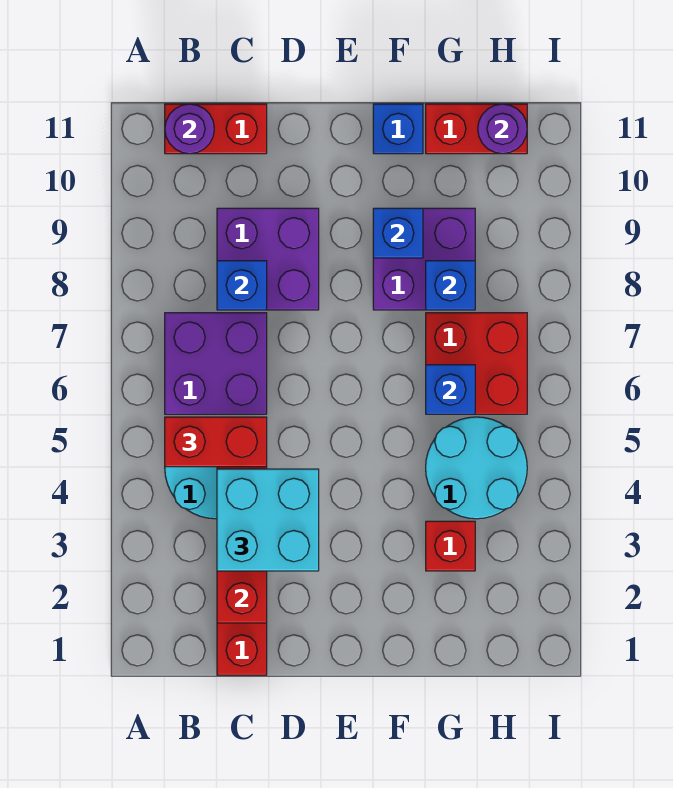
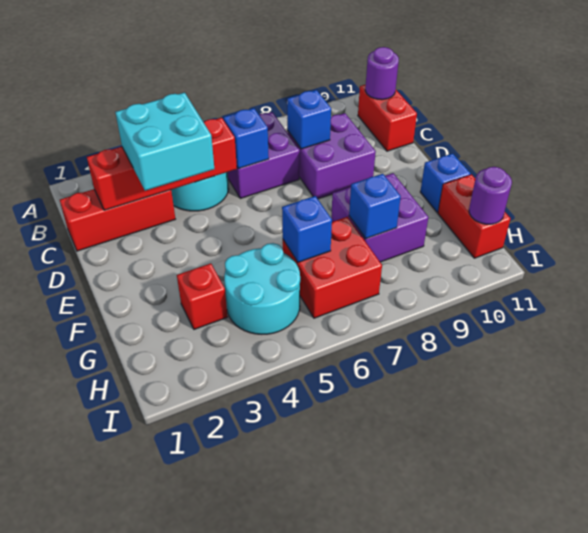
red 1x2 brick [165,417,267,467] -> none
blue 1x1 brick [373,208,423,258] -> blue 1x1 brick moved to [223,108,269,169]

